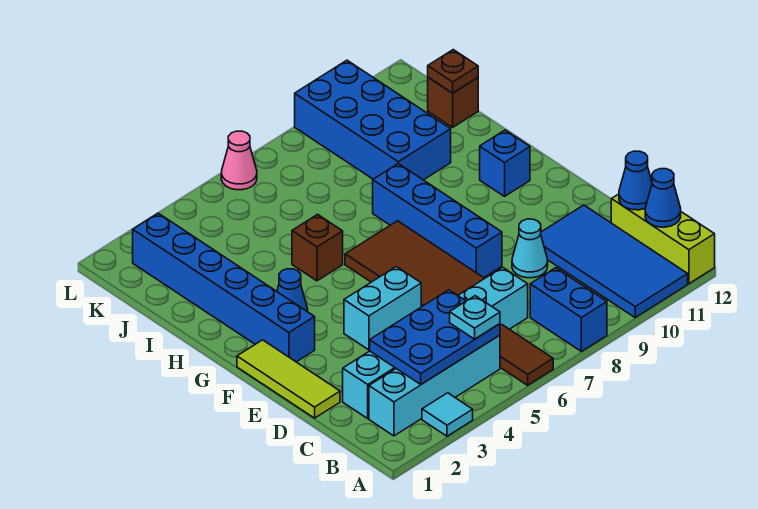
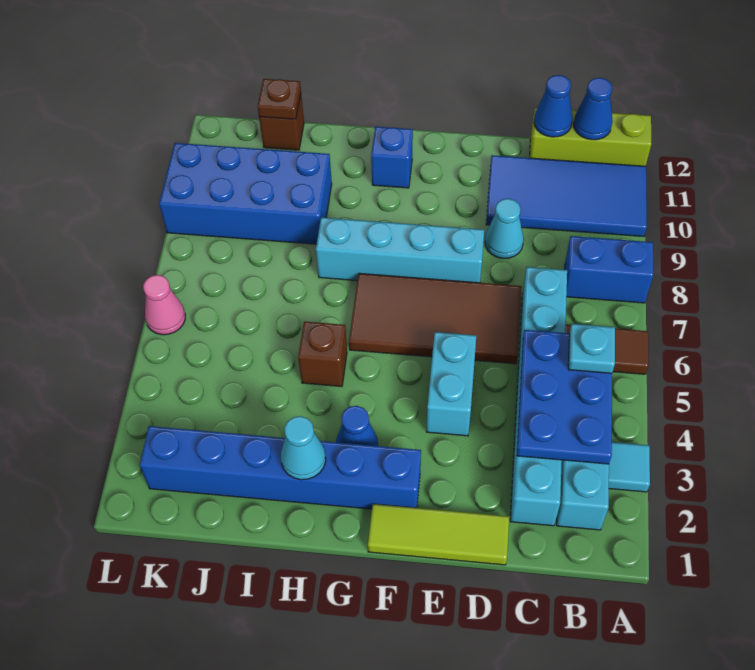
blue 1x4 brick [373,164,502,278] -> cyan 1x4 brick [316,217,484,283]
none -> cyan 1x1 cone [281,416,326,480]

